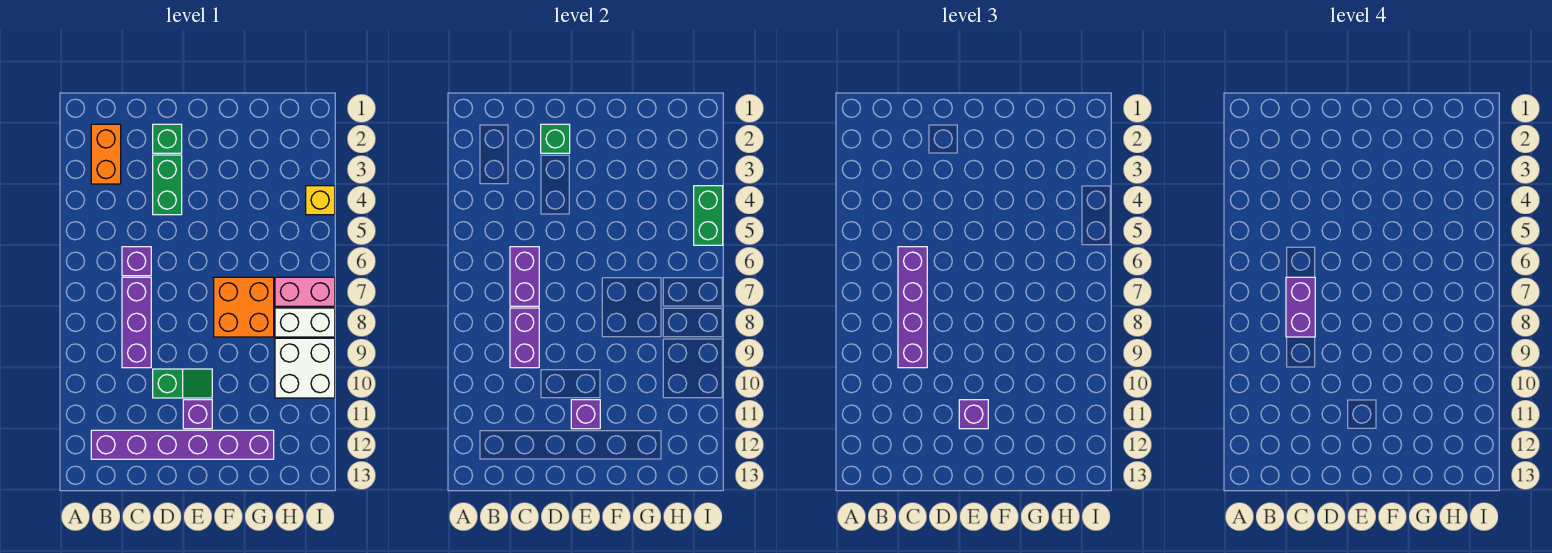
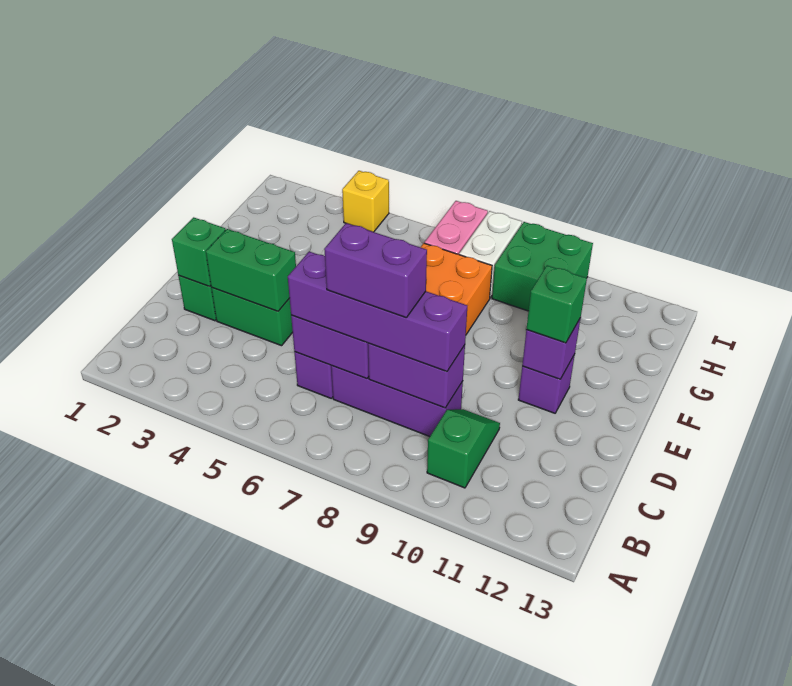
orange 1x2 brick [91,124,121,184] -> none
purple 1x6 brick [91,430,274,459] -> none
green 1x2 slope [153,369,212,398] -> green 1x2 slope moved to [427,409,500,488]
purple 1x1 brick [959,400,988,429] -> green 1x1 brick [526,265,587,343]
white 2x2 brick [275,338,335,398] -> green 2x2 brick [492,222,593,311]
green 1x2 brick [694,186,723,245] -> green 1x2 brick moved to [206,229,296,311]

